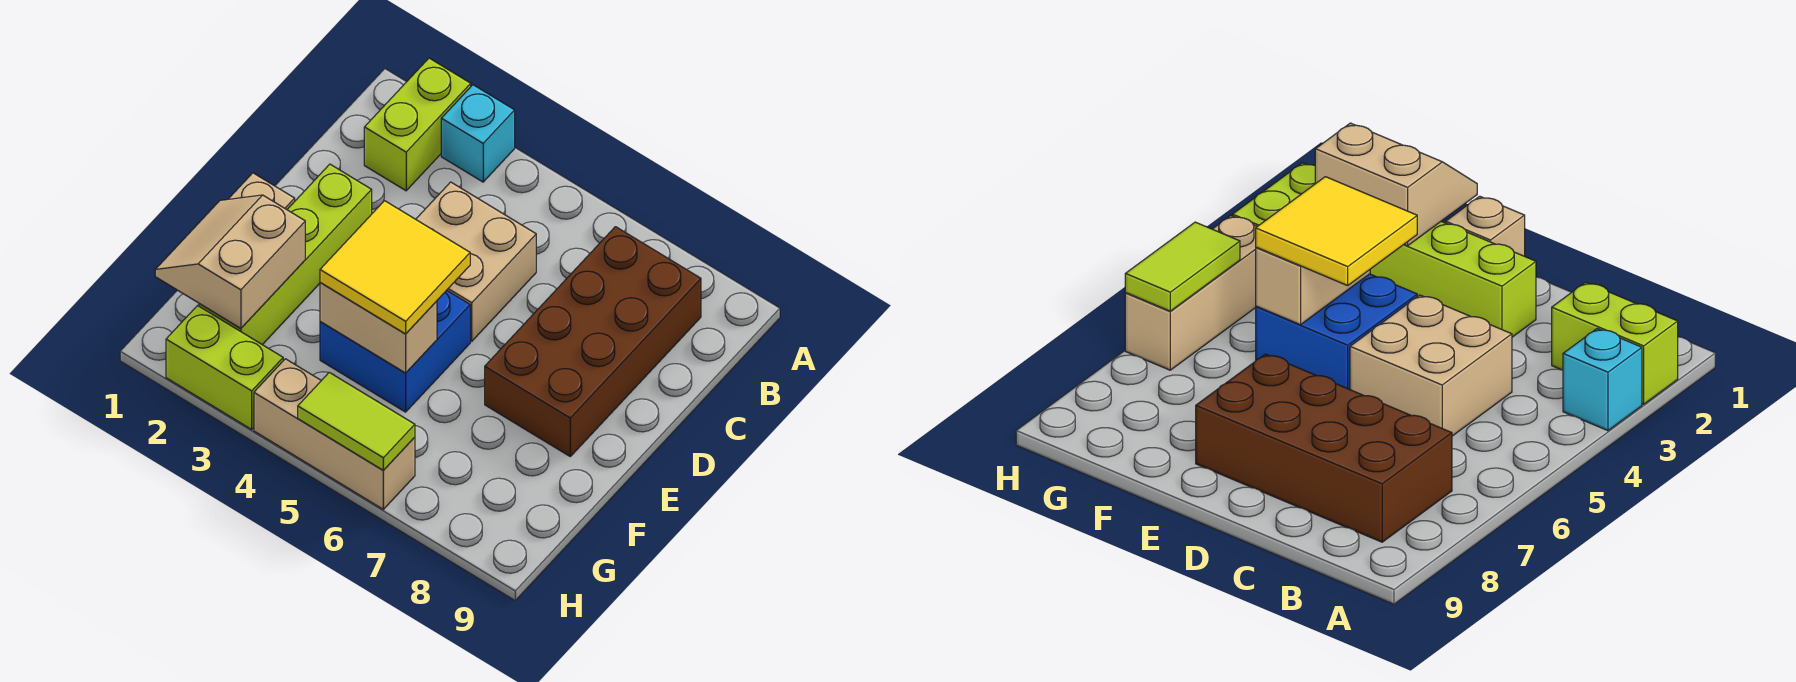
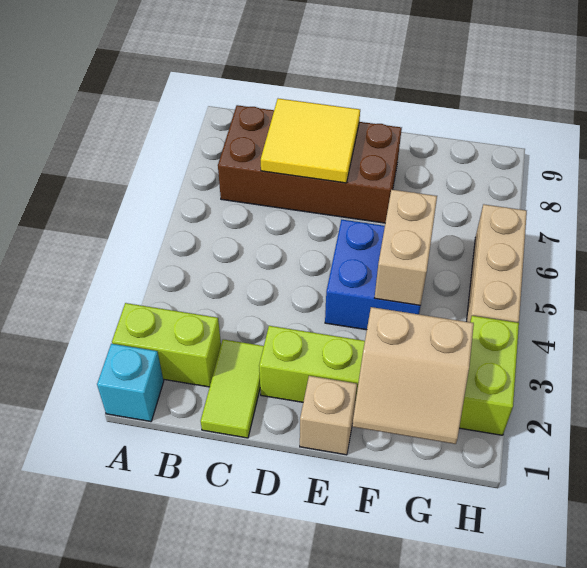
cyan 1x1 brick [441,85,515,182] -> cyan 1x1 brick moved to [97,344,164,421]
tan 2x2 brick [416,182,536,341] -> none
yellow 2x2 tile [320,201,470,334] -> yellow 2x2 tile moved to [261,99,360,183]
lime 1x2 tile [298,372,415,470] -> lime 1x2 tile moved to [201,339,264,438]

